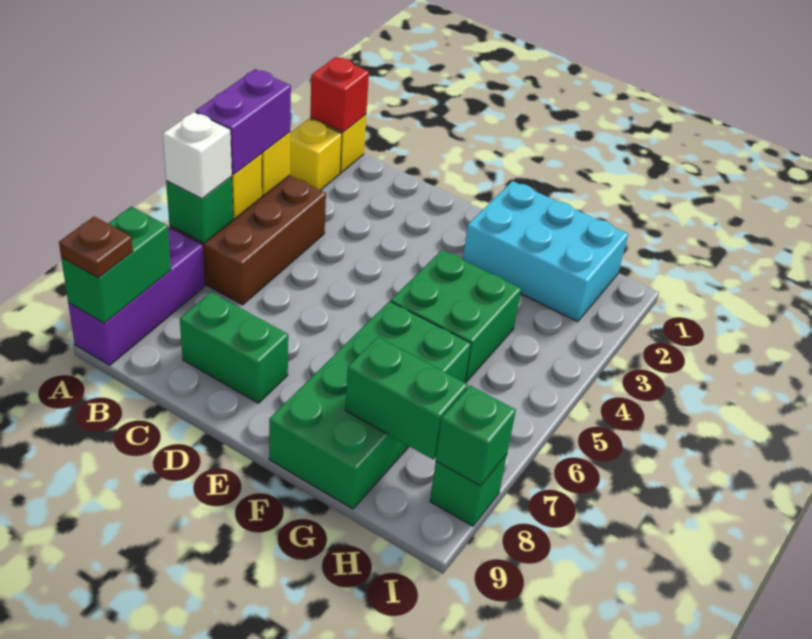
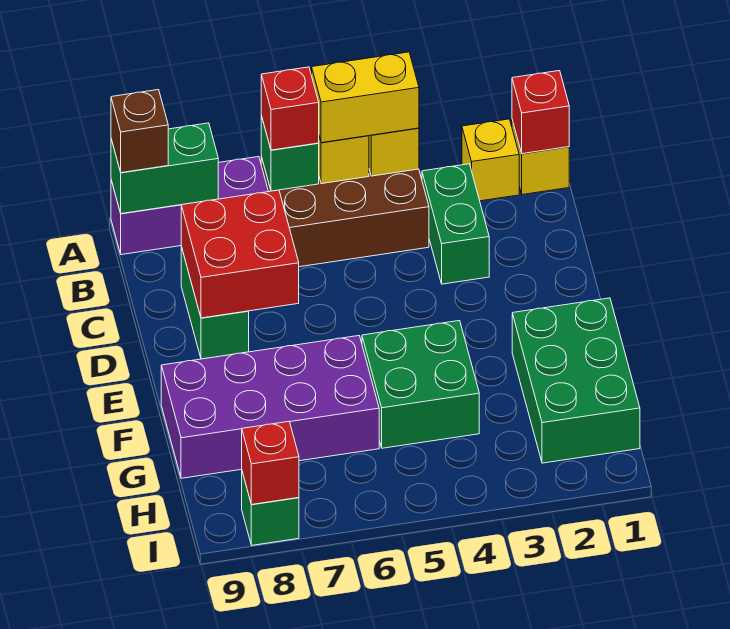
purple 1x2 brick [195,69,291,174] -> yellow 1x2 brick [312,52,419,143]
white 1x1 brick [163,112,232,199] -> red 1x1 brick [261,67,319,150]
brown 1x1 plate [59,216,133,278] -> brown 1x1 brick [111,90,168,173]
none -> red 2x2 brick [181,190,299,318]
cyan 2x3 brick [463,181,628,322] -> green 2x3 brick [512,298,640,463]
green 2x4 brick [269,301,471,509] -> purple 2x4 brick [161,336,379,478]
green 1x2 brick [345,337,468,459] -> green 1x2 brick moved to [422,164,489,284]
green 1x1 brick [436,386,516,486] -> red 1x1 brick [242,421,299,505]

